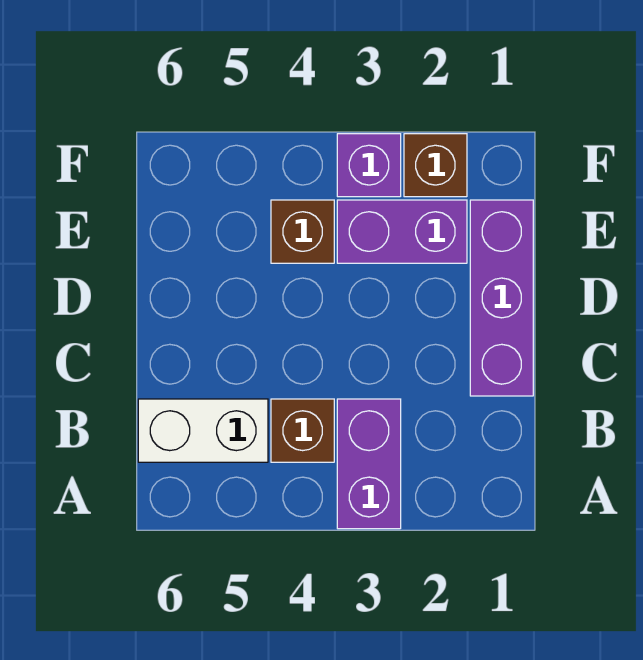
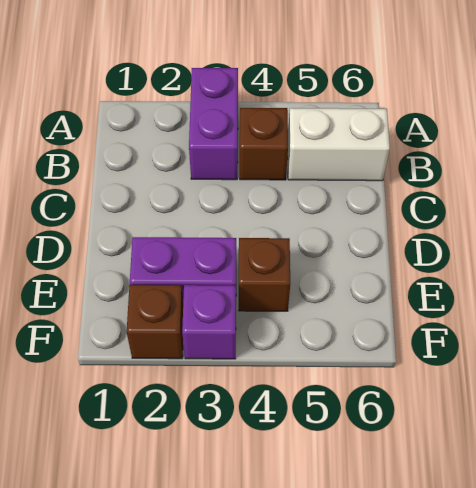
purple 1x3 brick [470,200,533,396] -> none

